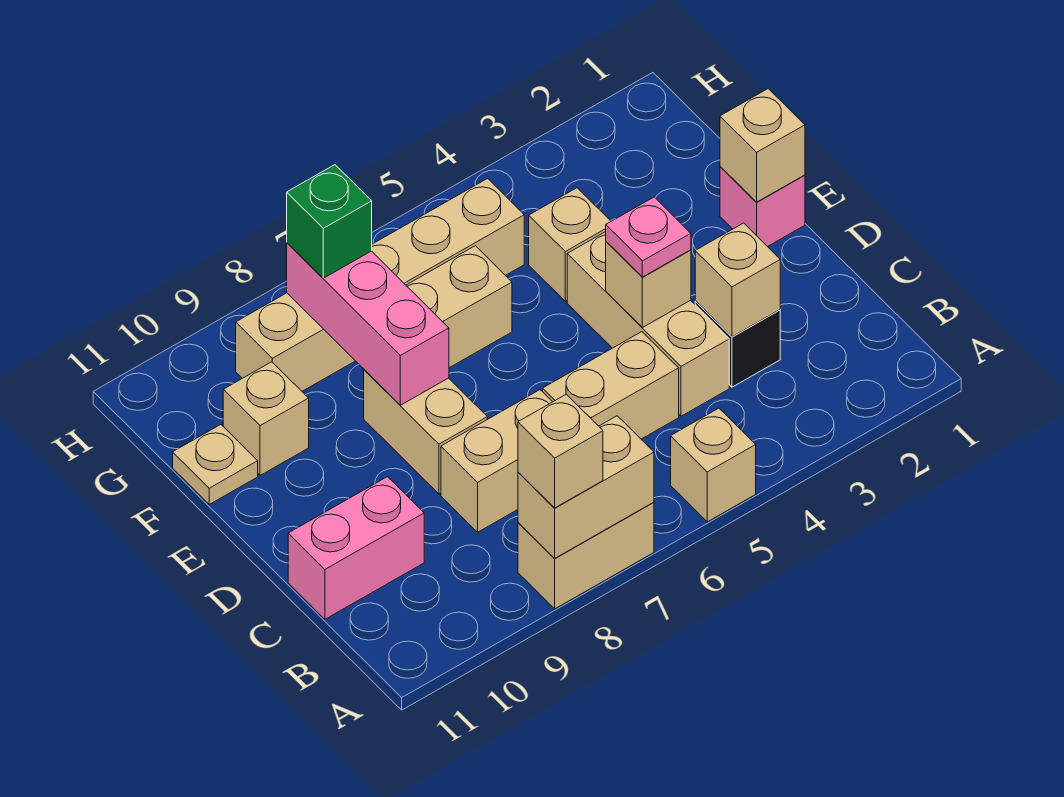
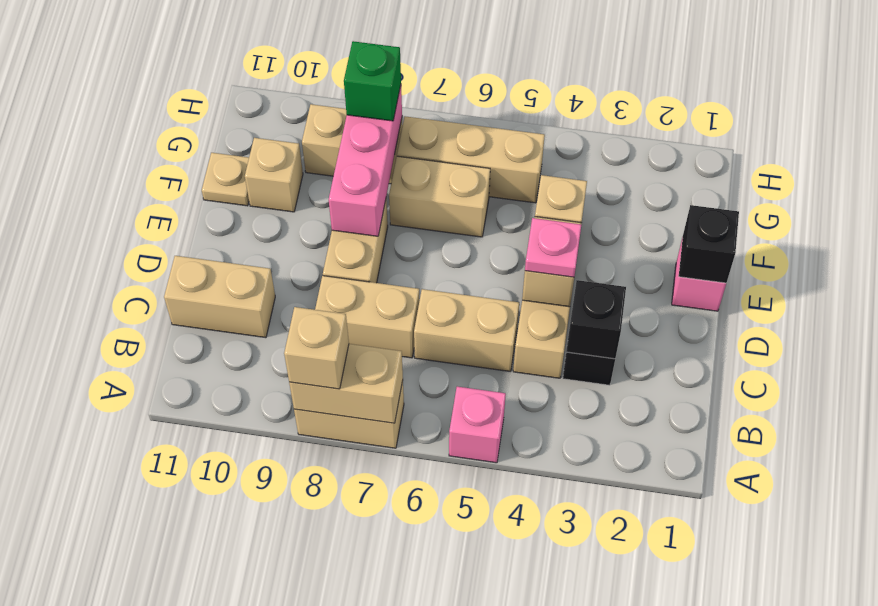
tan 1x1 brick [671,408,756,522] -> pink 1x1 brick [449,387,506,463]
tan 1x1 brick [695,223,780,337] -> black 1x1 brick [567,280,626,359]
pink 1x2 brick [288,477,424,619] -> tan 1x2 brick [164,256,275,338]
tan 1x1 brick [720,89,805,202] -> black 1x1 brick [679,205,739,283]

